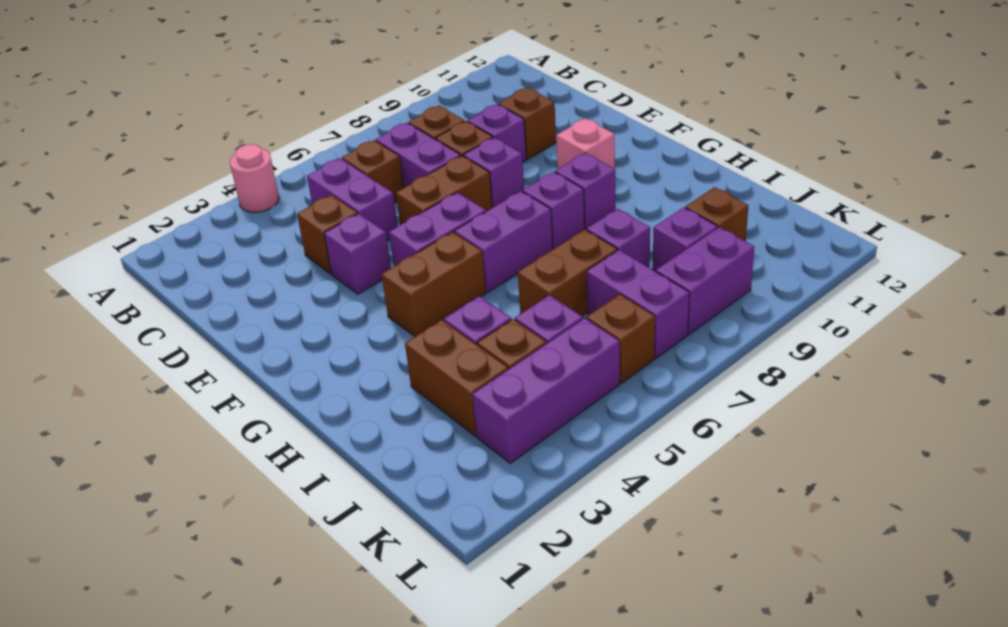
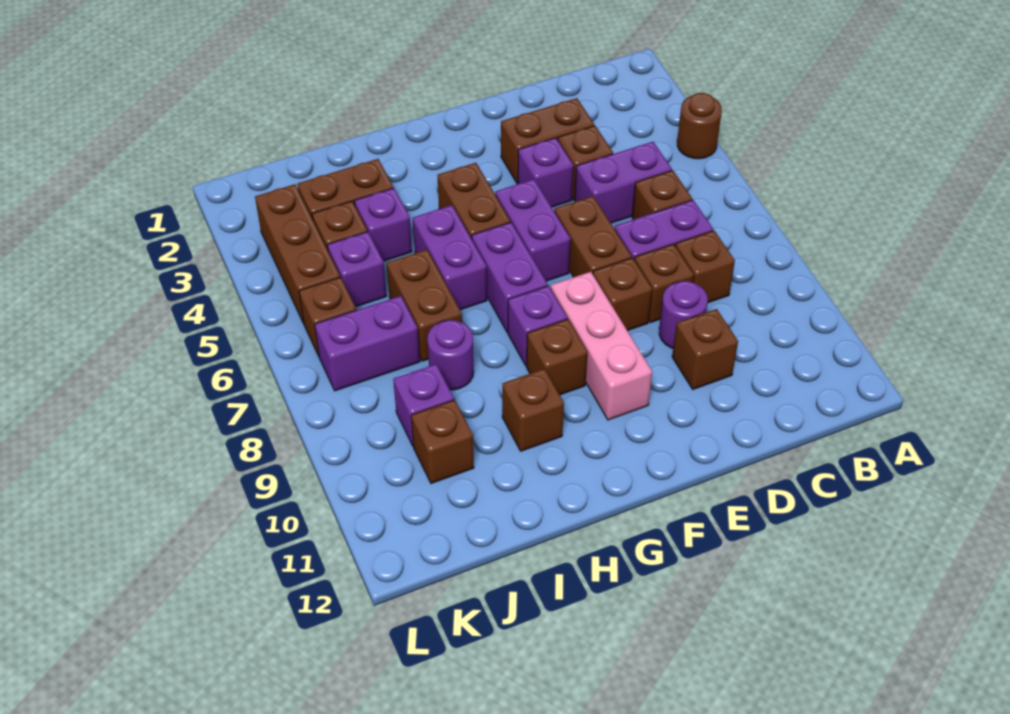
pink 1x1 round brick [230,144,279,212] -> brown 1x1 round brick [677,93,722,159]
none -> brown 1x2 brick [501,98,594,184]
purple 1x1 brick [468,104,526,162] -> purple 1x1 round brick [659,281,708,348]
purple 1x1 brick [464,137,524,208] -> brown 1x1 brick [593,258,652,331]
pink 1x1 brick [556,118,615,169] -> pink 1x3 brick [551,272,652,420]
purple 1x1 brick [555,153,616,230] -> brown 1x1 brick [526,319,588,395]
none -> brown 1x1 brick [502,369,564,451]
purple 1x1 brick [587,209,650,268] -> purple 1x1 round brick [427,320,474,390]
purple 1x3 brick [472,318,620,463] -> brown 1x3 brick [255,184,340,324]
purple 1x2 brick [656,227,754,334] -> purple 1x2 brick moved to [413,205,487,310]

